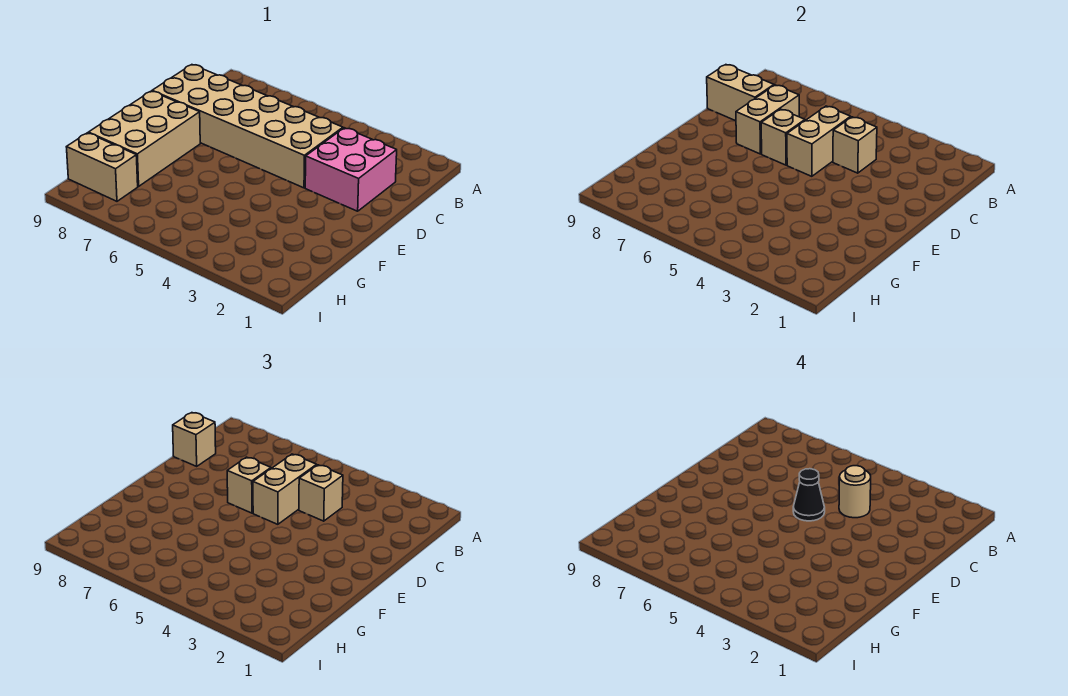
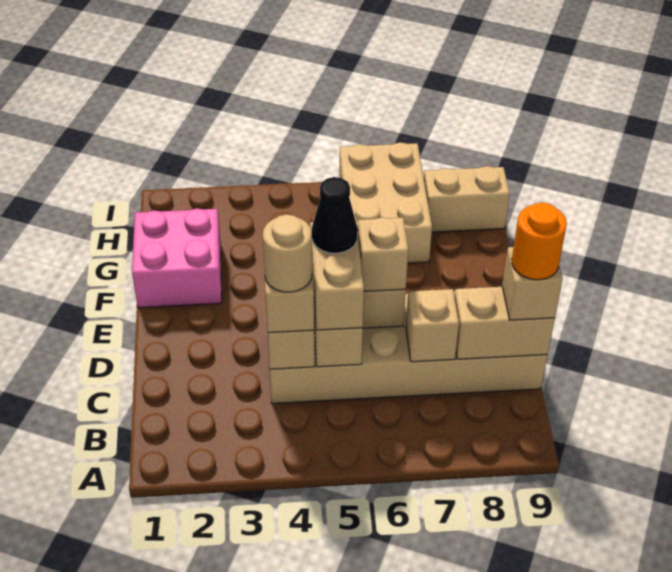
pink 2x2 brick [305,128,397,211] -> pink 2x2 brick moved to [132,208,222,308]
tan 1x2 brick [736,85,799,154] -> tan 1x1 brick [406,289,459,362]
none -> orange 1x1 round brick [512,203,567,280]
tan 2x3 brick [89,91,200,186] -> tan 2x3 brick moved to [339,143,432,263]

